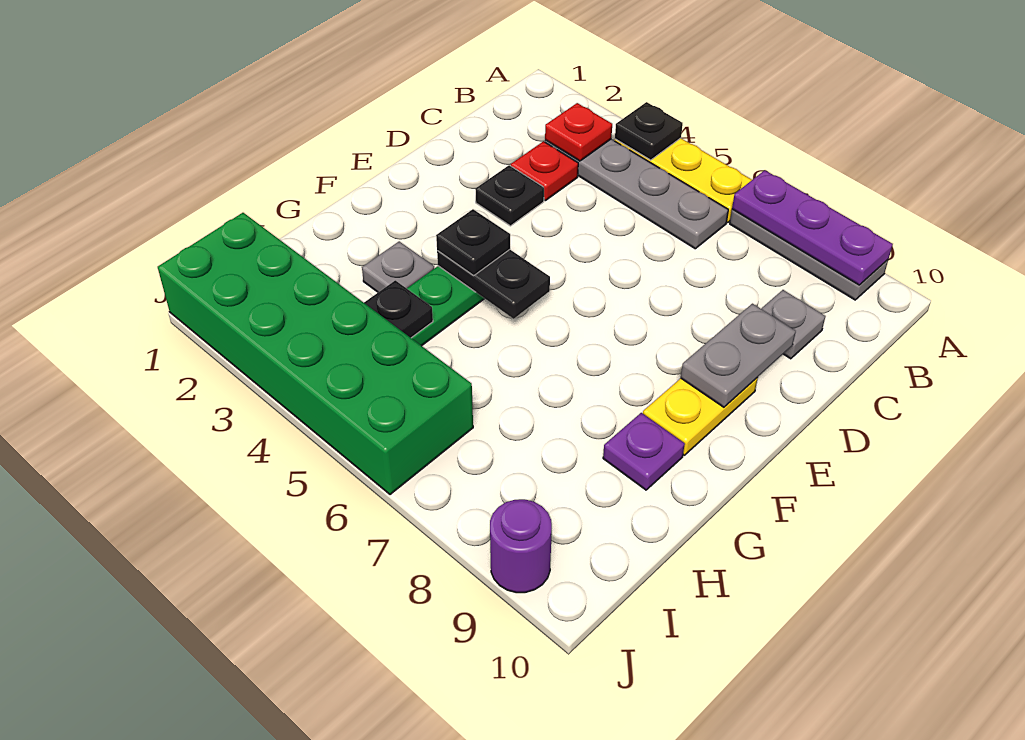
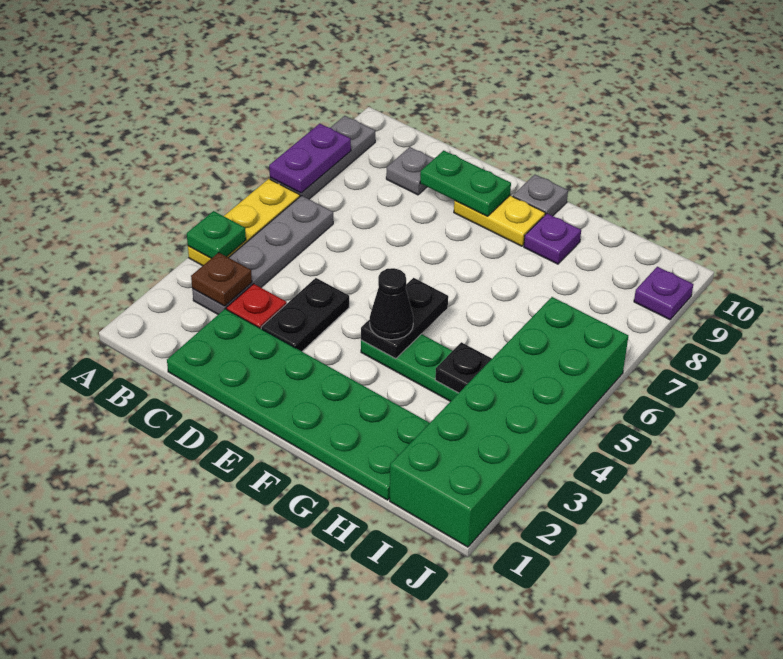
black 1x1 plate [615,102,683,160] -> green 1x1 plate [187,211,246,258]
purple 1x3 plate [732,170,893,285] -> purple 1x2 plate [269,124,351,193]
red 1x1 plate [545,103,612,161] -> brown 1x1 plate [191,253,252,306]
none -> green 2x6 plate [167,309,429,500]
black 1x1 plate [475,165,544,226] -> black 1x2 plate [261,278,349,351]
grey 1x2 plate [681,304,796,407] -> green 1x2 plate [420,151,511,216]
black 1x1 plate [436,209,510,275] -> black 1x1 cone [370,268,413,340]
grey 1x1 plate [362,241,434,292] -> grey 1x1 plate moved to [513,175,568,216]
purple 1x1 round brick [490,499,552,593] -> purple 1x1 plate [634,267,693,320]

